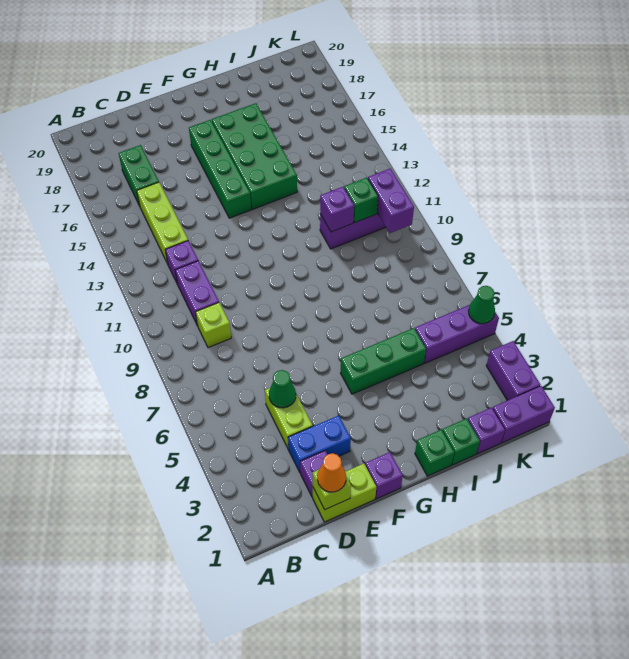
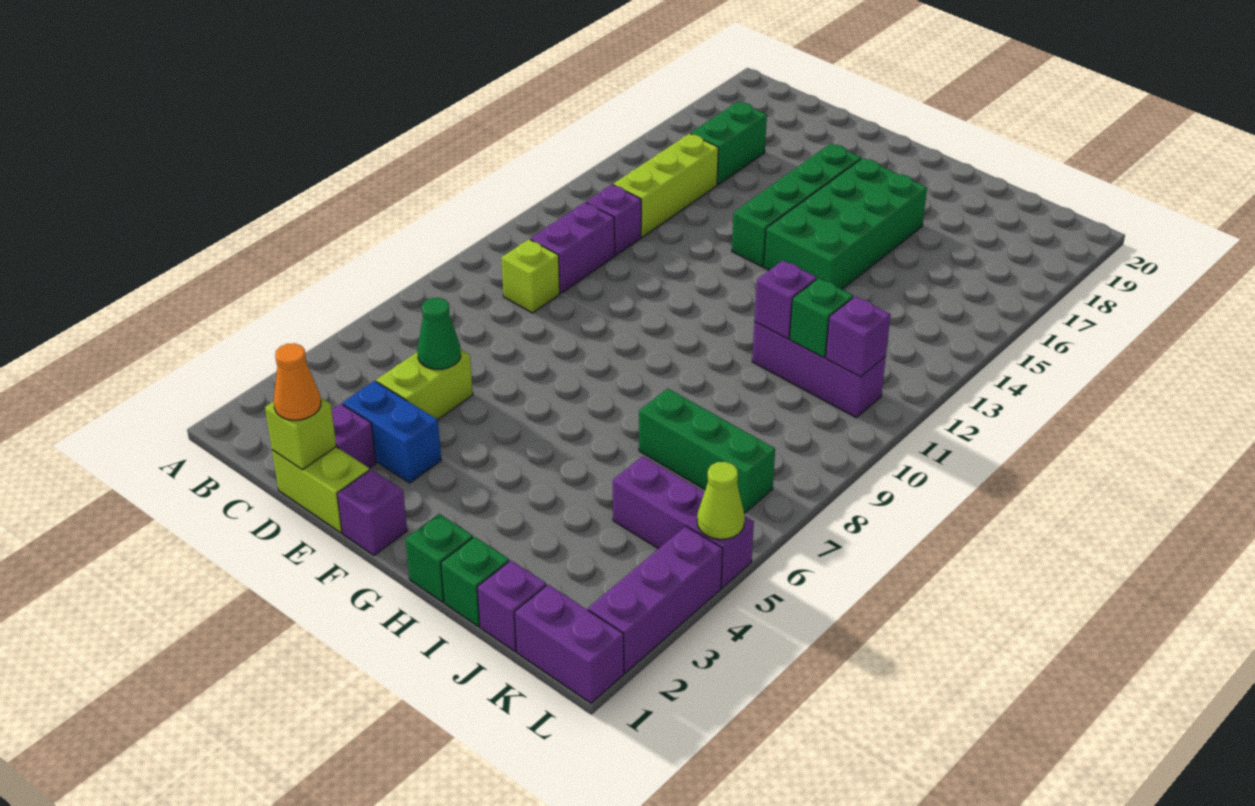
green 1x3 brick [341,328,426,394] -> green 1x3 brick moved to [639,389,775,513]
purple 1x2 brick [368,168,414,233] -> purple 1x1 brick [826,296,891,377]
purple 1x2 brick [486,341,540,400] -> purple 1x3 brick [588,526,723,673]
green 1x1 cone [469,286,495,324] -> lime 1x1 cone [697,462,745,539]

